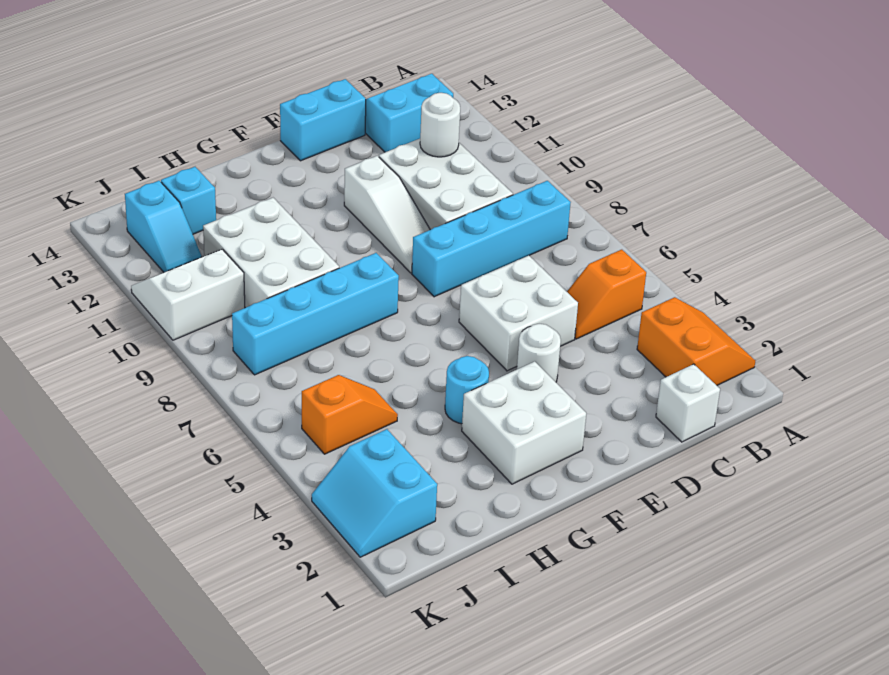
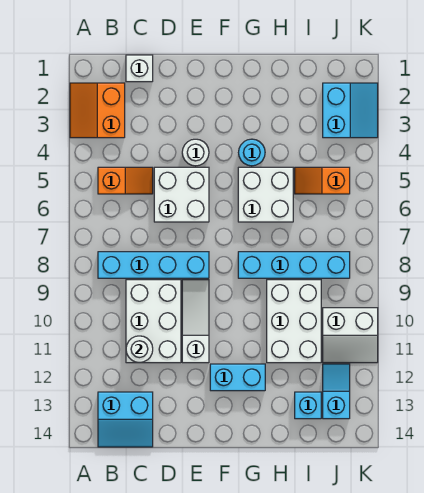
cyan 1x2 brick [280,79,366,161] -> cyan 1x2 brick moved to [210,364,265,391]
white 2x2 brick [462,361,586,484] -> white 2x2 brick moved to [238,167,293,222]

